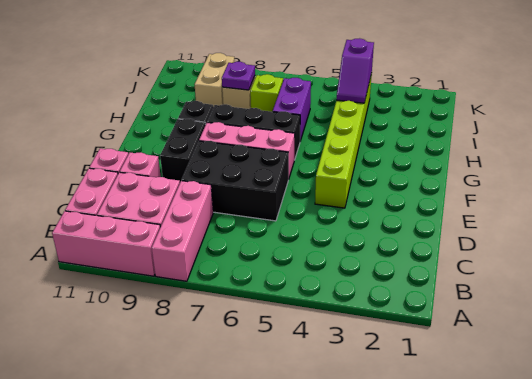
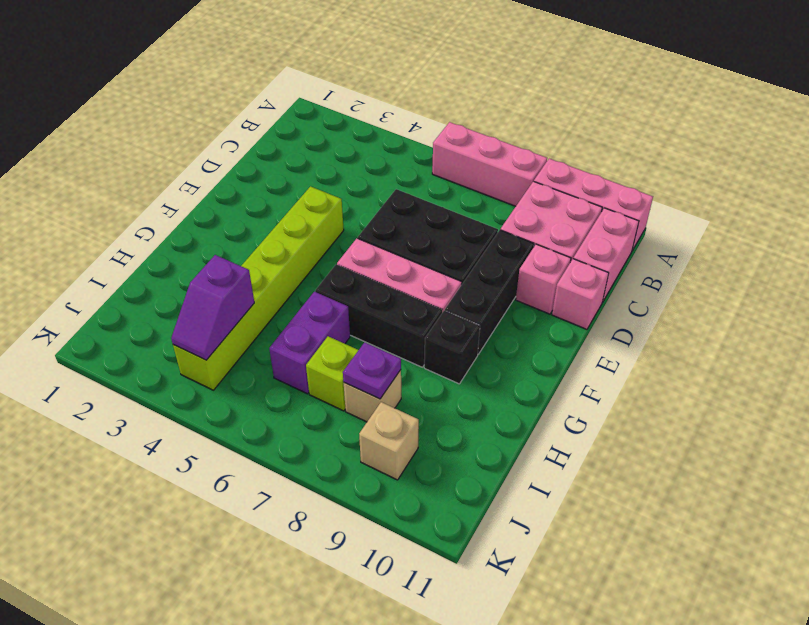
pink 1x3 brick [152,181,213,281] -> pink 1x3 brick turned to [432,122,547,206]
black 1x2 brick [160,119,206,182] -> black 1x3 brick [445,230,534,354]
purple 1x2 slope [336,38,374,103] -> purple 1x2 slope turned to [171,255,254,360]
tan 1x2 brick [194,53,235,107] -> tan 1x1 brick [359,402,419,480]

